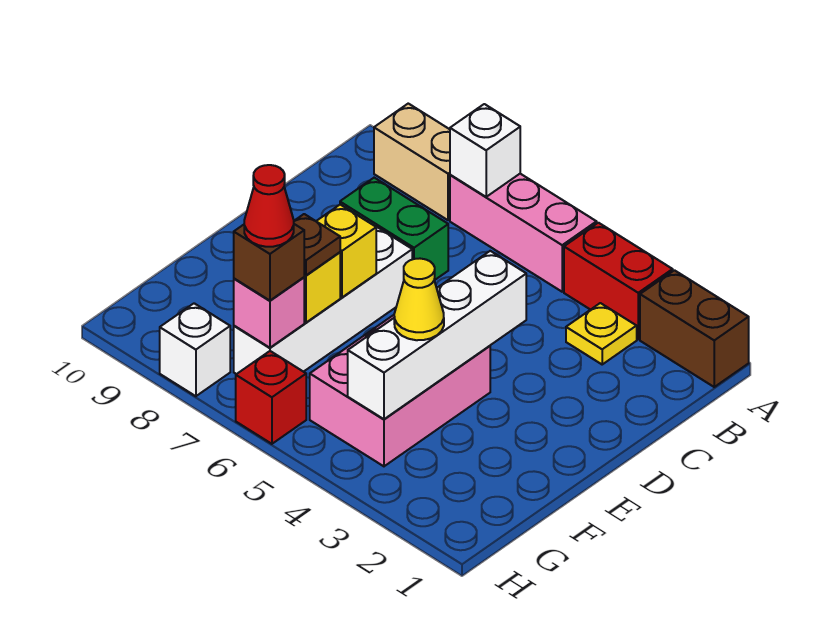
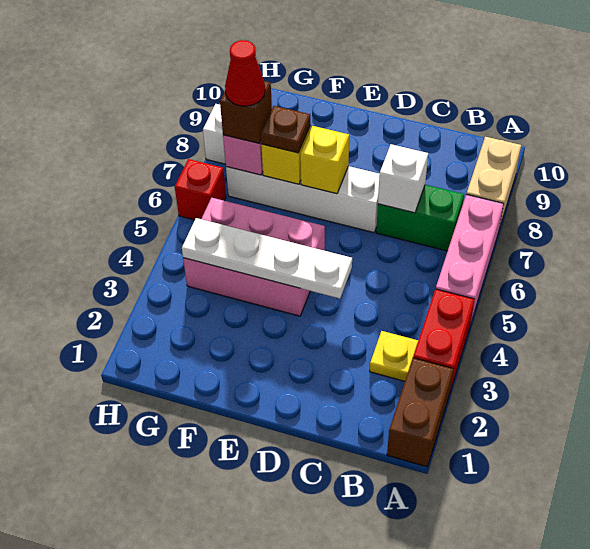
white 1x1 brick [450,104,520,197] -> white 1x1 brick moved to [378,144,428,213]
green 1x2 brick [340,178,448,280] -> green 1x2 brick turned to [376,185,464,251]
white 1x4 brick [348,251,526,419] -> white 1x4 plate [182,218,352,299]
yellow 1x1 cone [394,259,444,340] -> none

